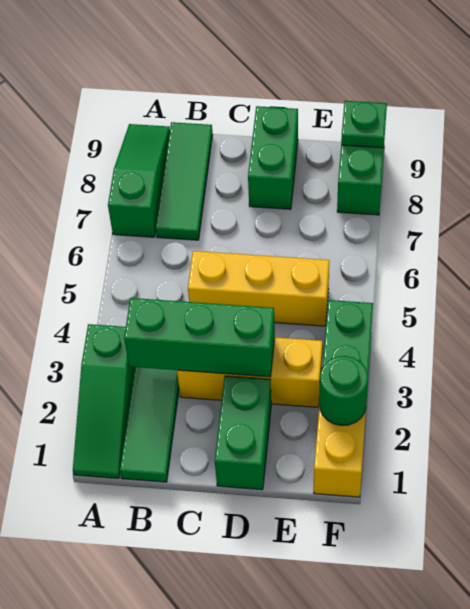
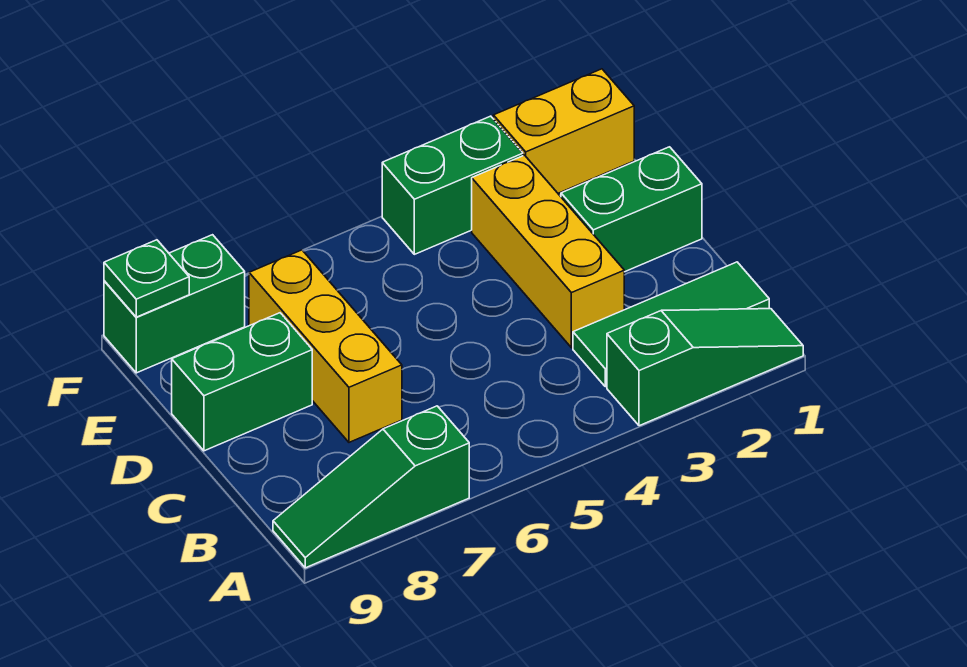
green 1x3 brick [124,298,275,377] -> none
green 1x3 tile [156,122,213,240] -> none
yellow 1x3 brick [188,251,329,326] -> yellow 1x3 brick moved to [249,250,402,442]
green 1x1 round brick [320,356,368,426] -> none

